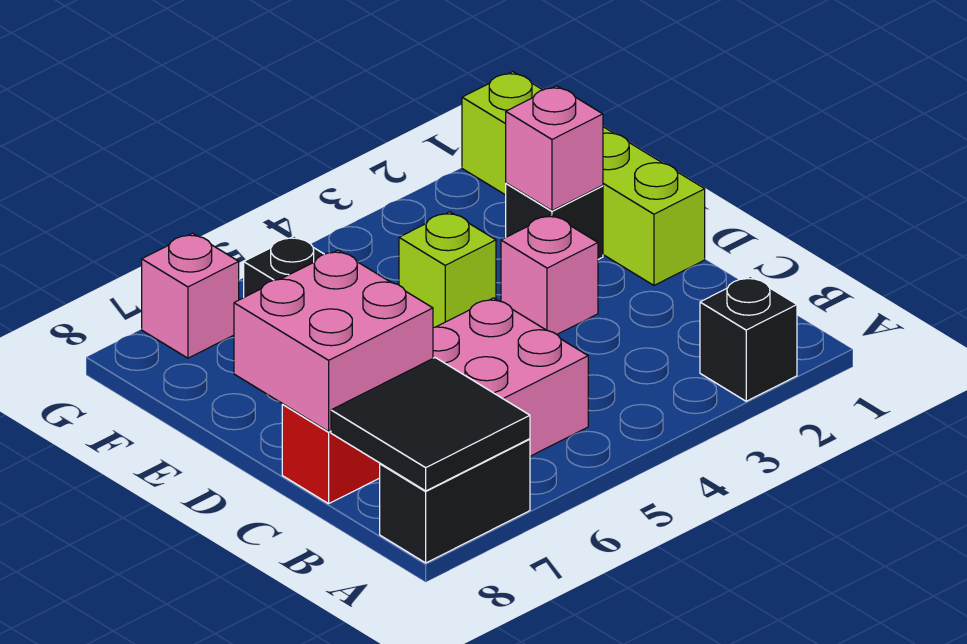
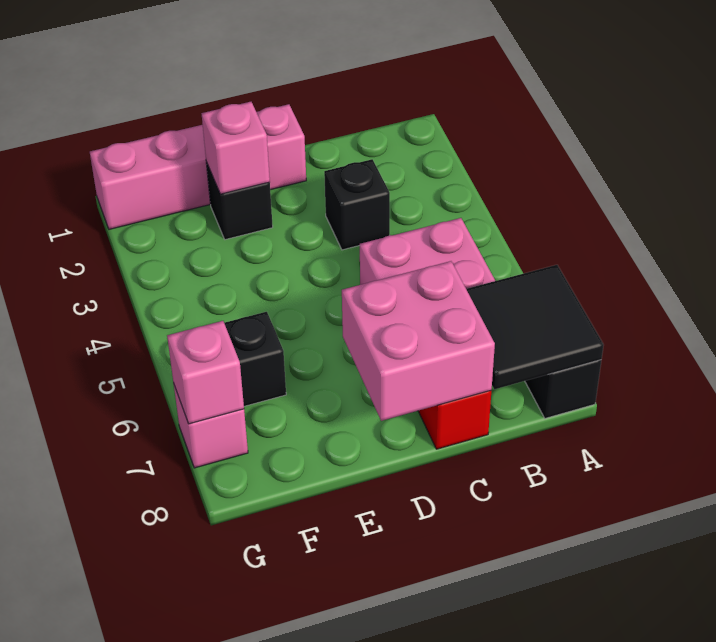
black 1x1 brick [700,276,797,401] -> black 1x1 brick moved to [324,159,390,250]
lime 1x4 brick [462,72,705,285] -> pink 1x4 brick [90,104,306,229]
pink 1x1 brick [501,214,598,334] -> pink 1x1 brick moved to [167,321,244,424]
lime 1x1 brick [399,212,496,327] -> none

